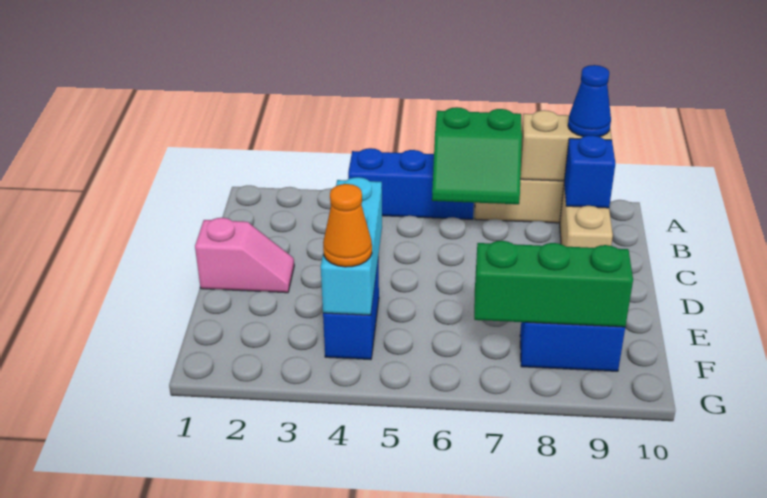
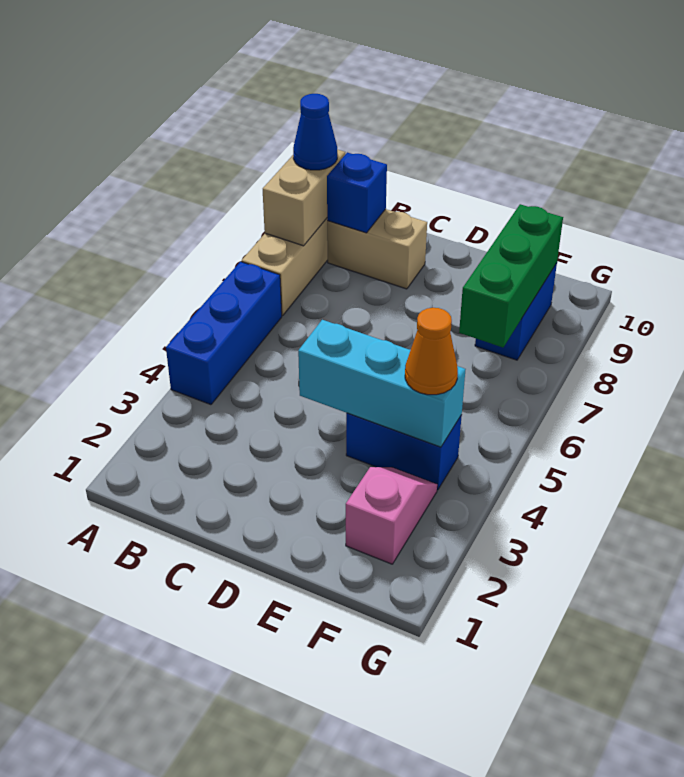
green 2x2 slope [432,107,522,204] -> none
pink 1x2 slope [195,218,294,293] -> pink 1x2 slope moved to [346,467,437,564]

